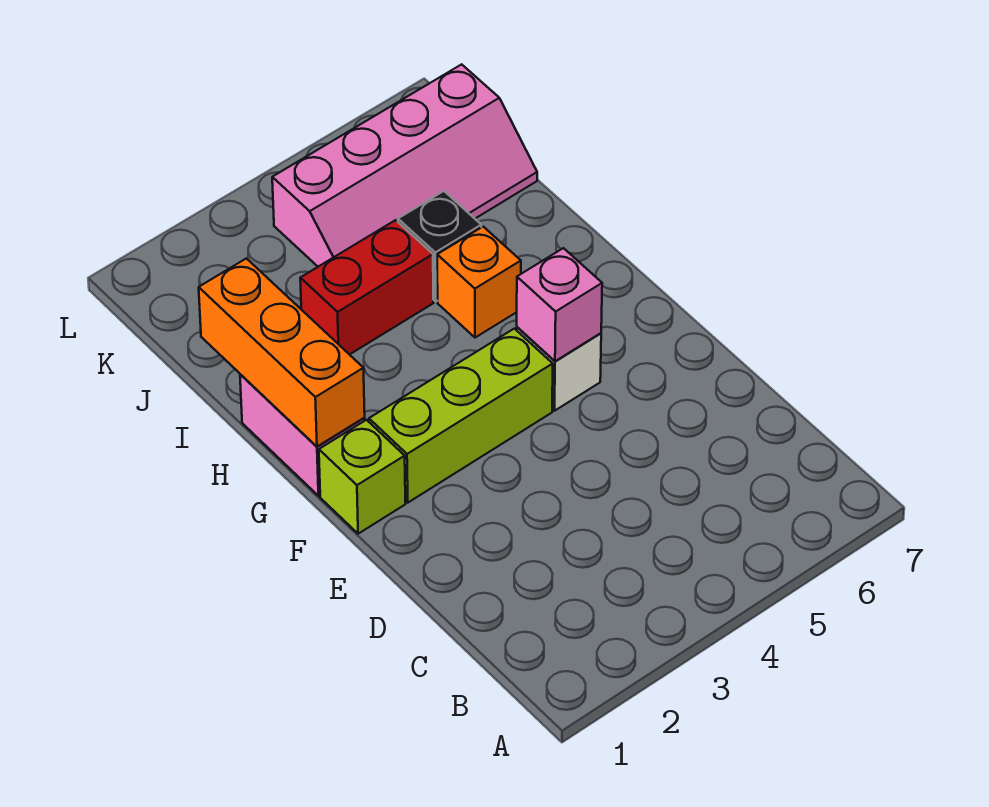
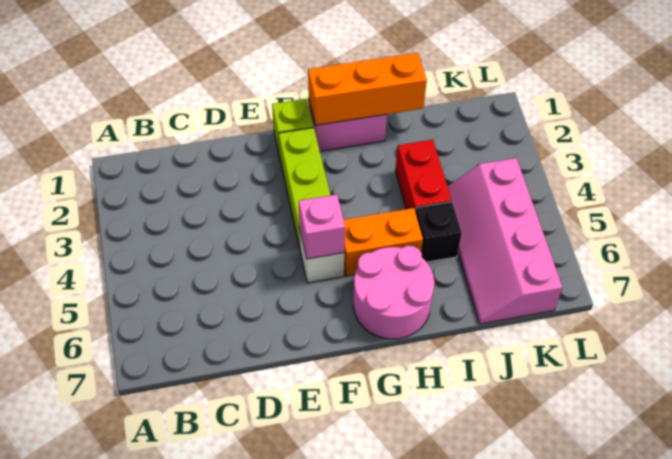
none -> pink 2x2 round brick [353,246,434,339]
orange 1x1 brick [437,227,521,338] -> orange 1x2 brick [344,208,423,276]

